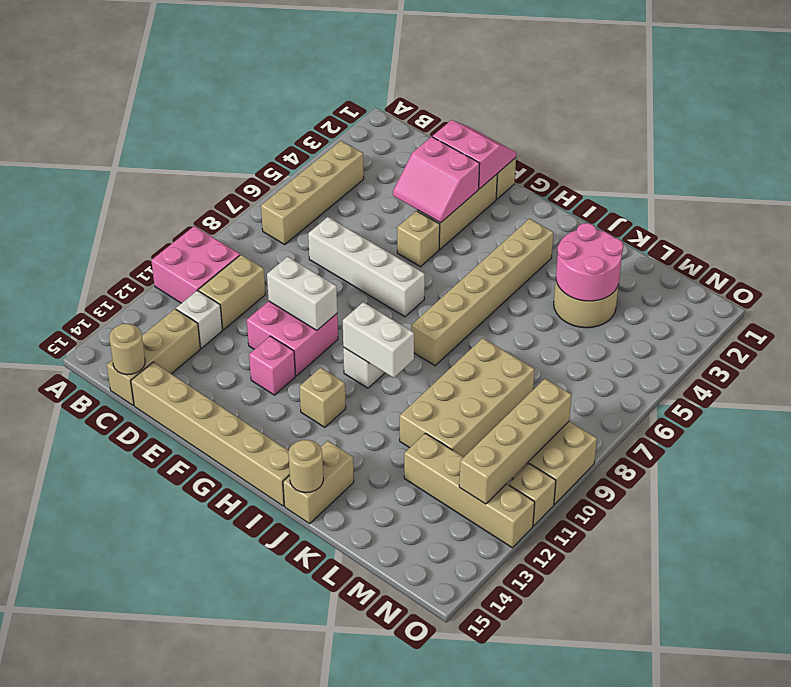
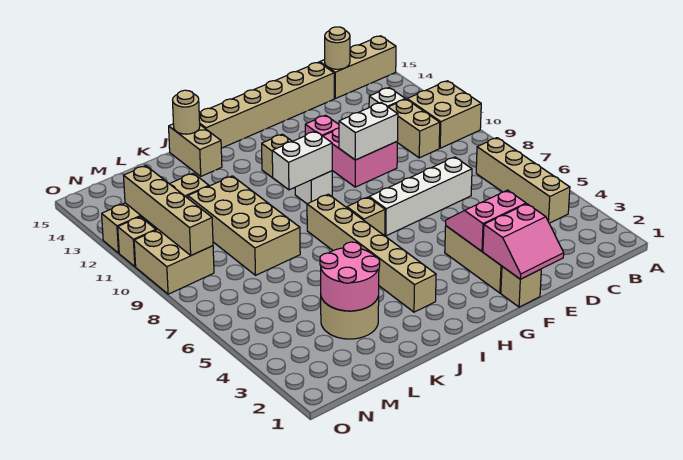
pink 2x2 brick [151,226,240,303] -> tan 2x2 brick [407,81,481,148]
tan 1x3 brick [107,309,200,405] -> tan 1x3 brick turned to [320,36,396,99]
tan 1x1 brick [397,211,440,267] -> tan 1x1 brick moved to [347,197,385,236]

